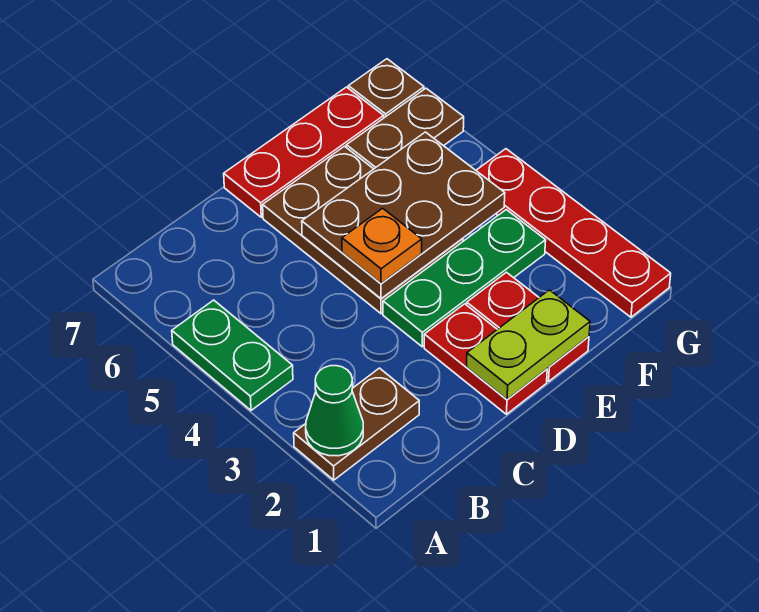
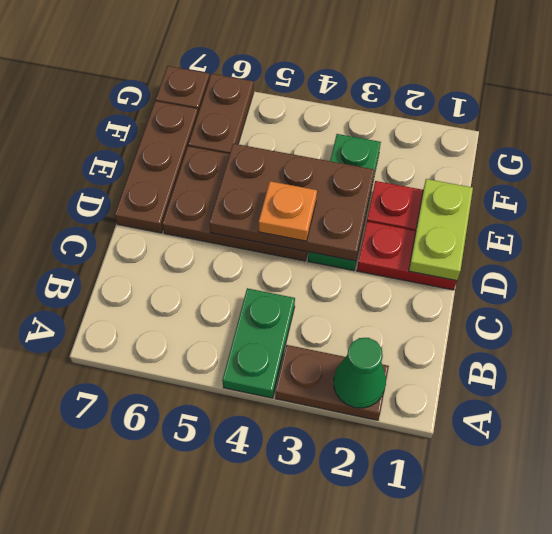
brown 1x2 plate [294,368,419,480] -> brown 1x2 plate turned to [275,345,389,420]
green 1x2 plate [172,300,293,410] -> green 1x2 plate turned to [222,288,295,398]
brown 2x3 plate [302,132,505,299] -> brown 2x3 plate turned to [209,144,374,261]
red 1x3 plate [224,87,384,217] -> brown 1x3 plate [115,101,198,233]
red 1x4 plate [476,149,671,317] -> none

